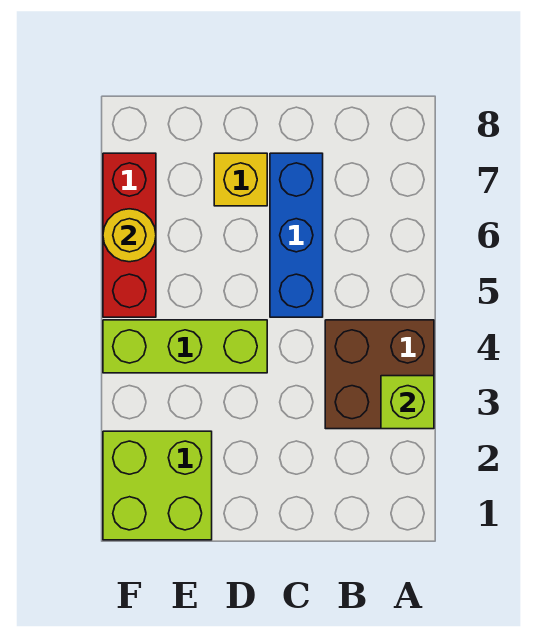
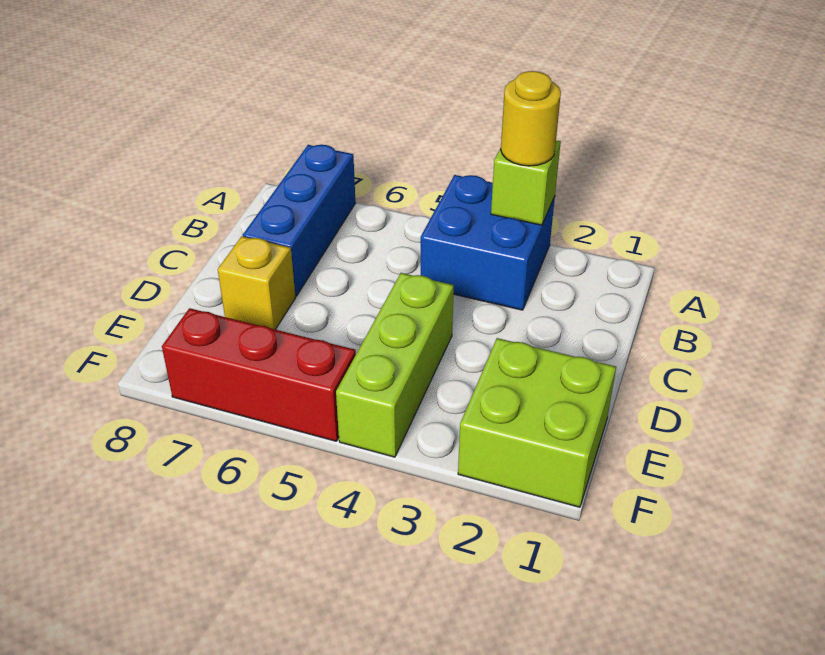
brown 2x2 brick [325,320,434,429] -> blue 2x2 brick [421,175,555,310]
blue 1x3 brick [270,153,323,317] -> blue 1x3 brick turned to [243,145,356,296]
yellow 1x1 round brick [103,209,156,262] -> yellow 1x1 round brick moved to [501,71,561,166]

